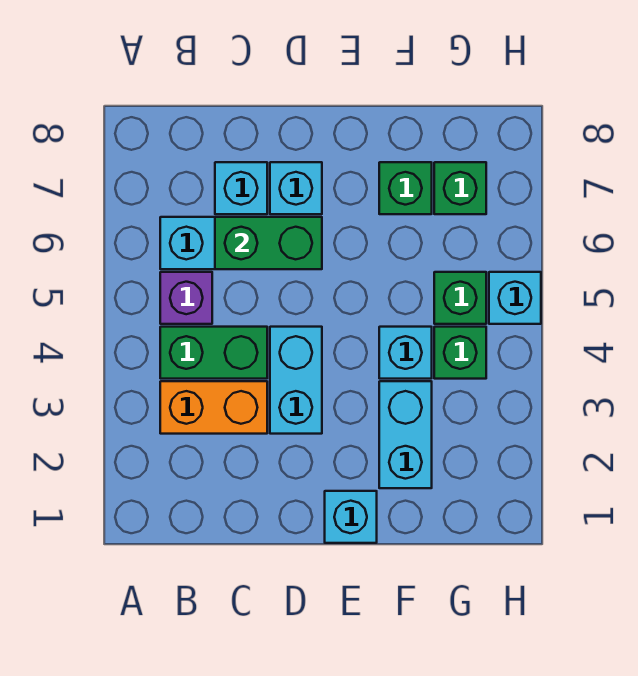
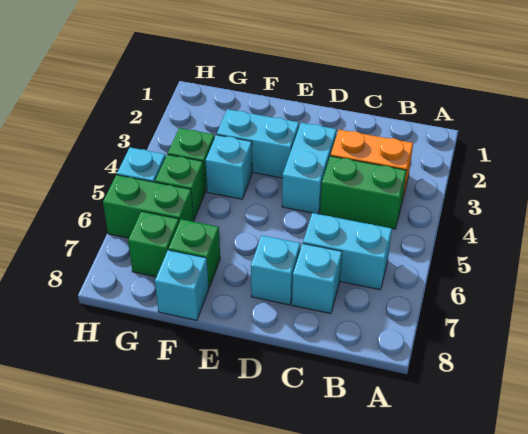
purple 1x1 brick [160,272,212,324] -> none
green 1x2 brick [215,217,322,269] -> green 1x2 brick moved to [103,175,194,238]
cyan 1x1 brick [325,491,377,543] -> cyan 1x1 brick moved to [155,250,209,320]
cyan 1x2 brick [379,381,432,488] -> cyan 1x2 brick turned to [217,109,299,178]

